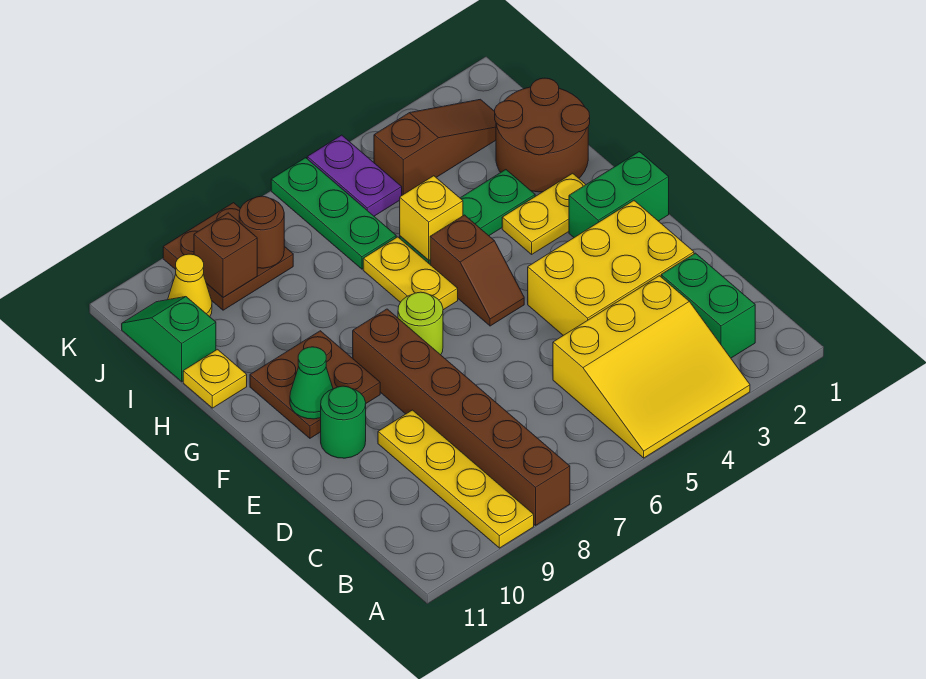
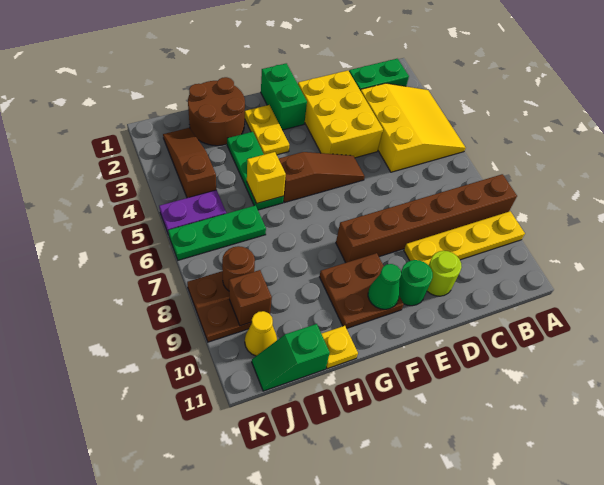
brown 1x2 slope [430,215,524,326] -> brown 1x3 slope [279,152,365,203]
lime 1x1 round brick [398,292,443,355] -> lime 1x1 round brick moved to [427,251,462,296]
yellow 1x2 plate [363,237,458,310] -> none

